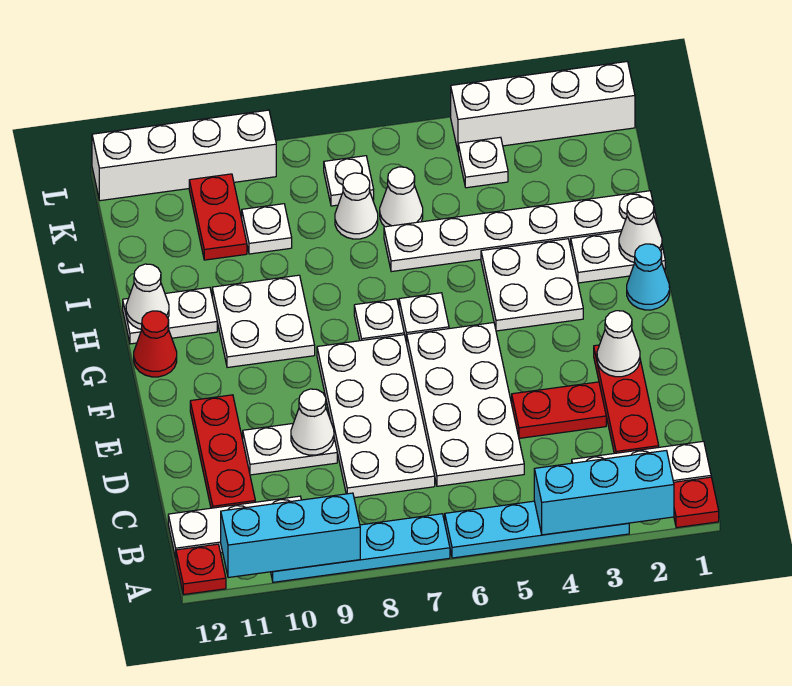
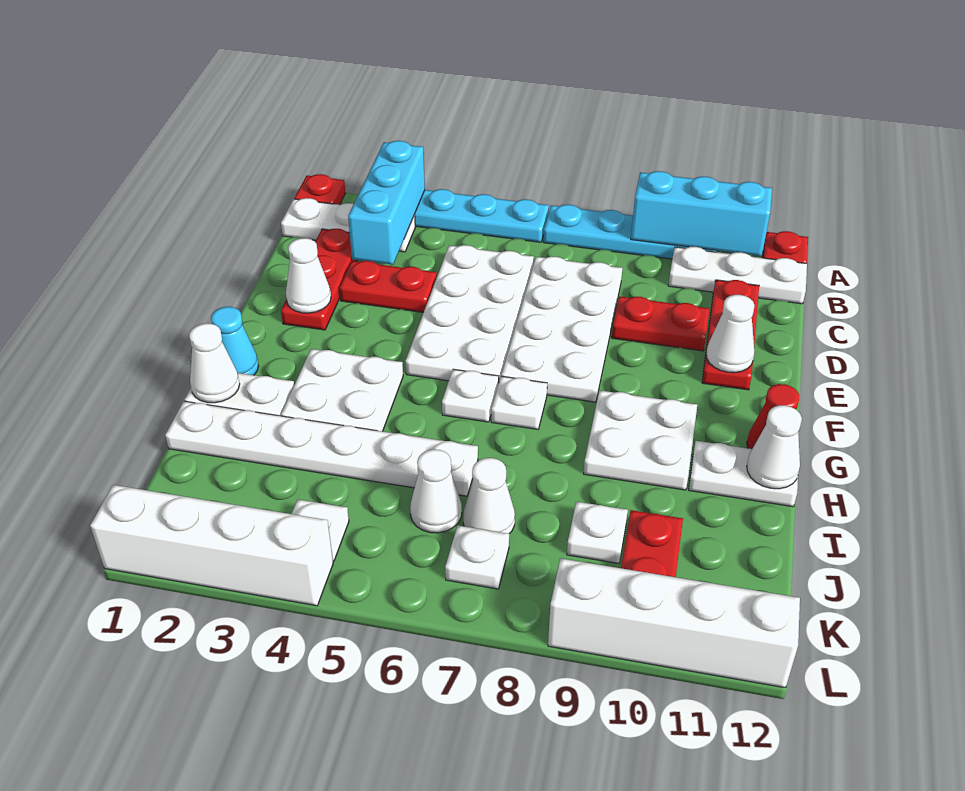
cyan 1x3 brick [534,451,674,535] -> cyan 1x3 brick turned to [348,141,425,265]
white 1x2 plate [243,424,337,475] -> red 1x2 plate [612,296,709,351]
white 1x1 cone [291,389,334,455] -> white 1x1 cone moved to [706,295,755,373]

